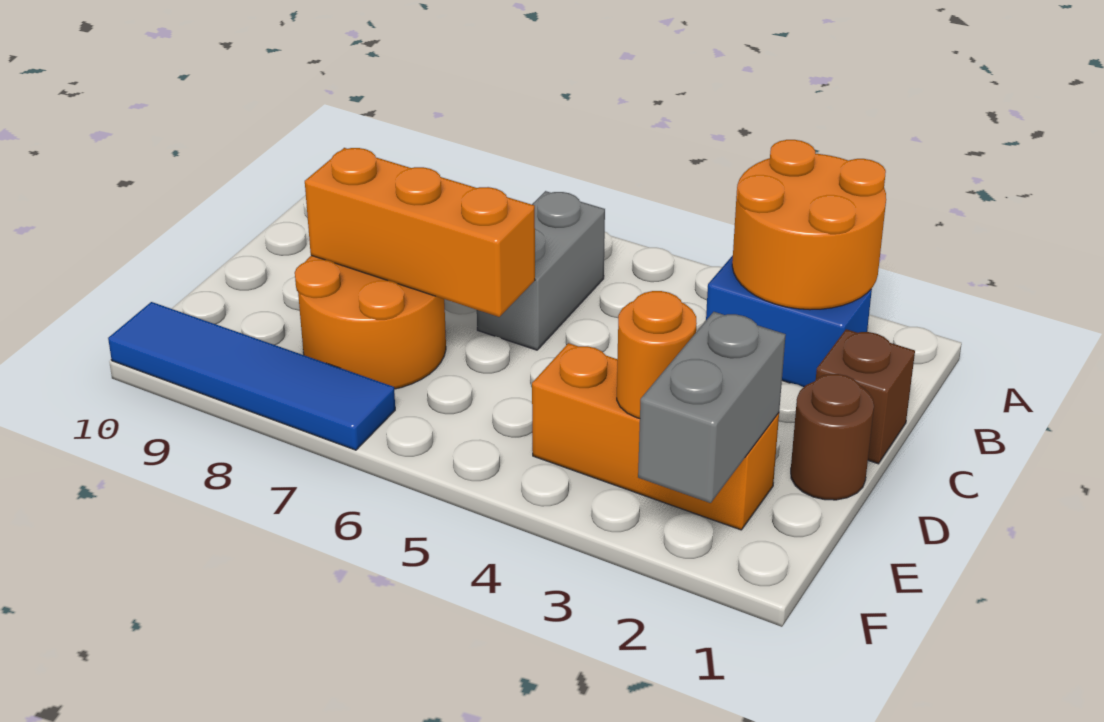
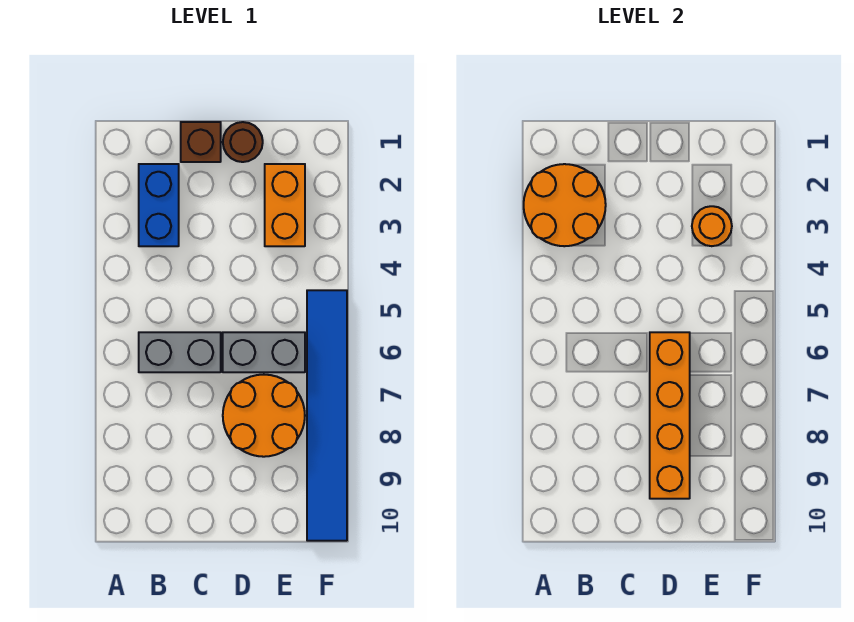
orange 1x3 brick [305,148,535,317] -> orange 1x4 brick [650,332,690,499]
orange 1x3 brick [532,343,779,530] -> orange 1x2 brick [265,164,305,246]
grey 1x2 brick [638,312,786,503] -> grey 1x2 brick moved to [223,332,305,372]
blue 1x4 tile [108,302,395,450] -> blue 1x6 tile [307,290,347,541]

